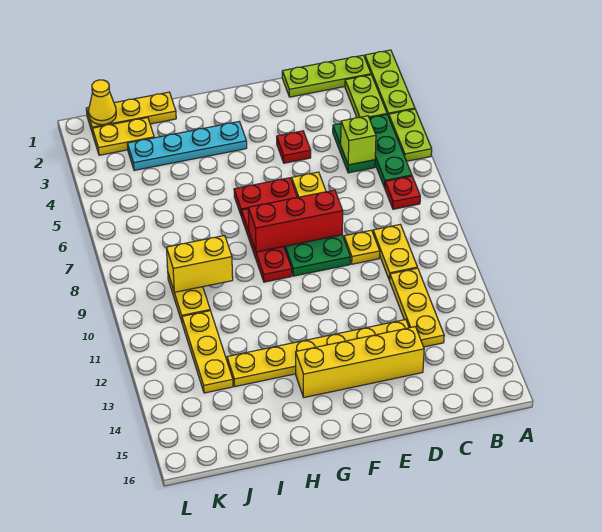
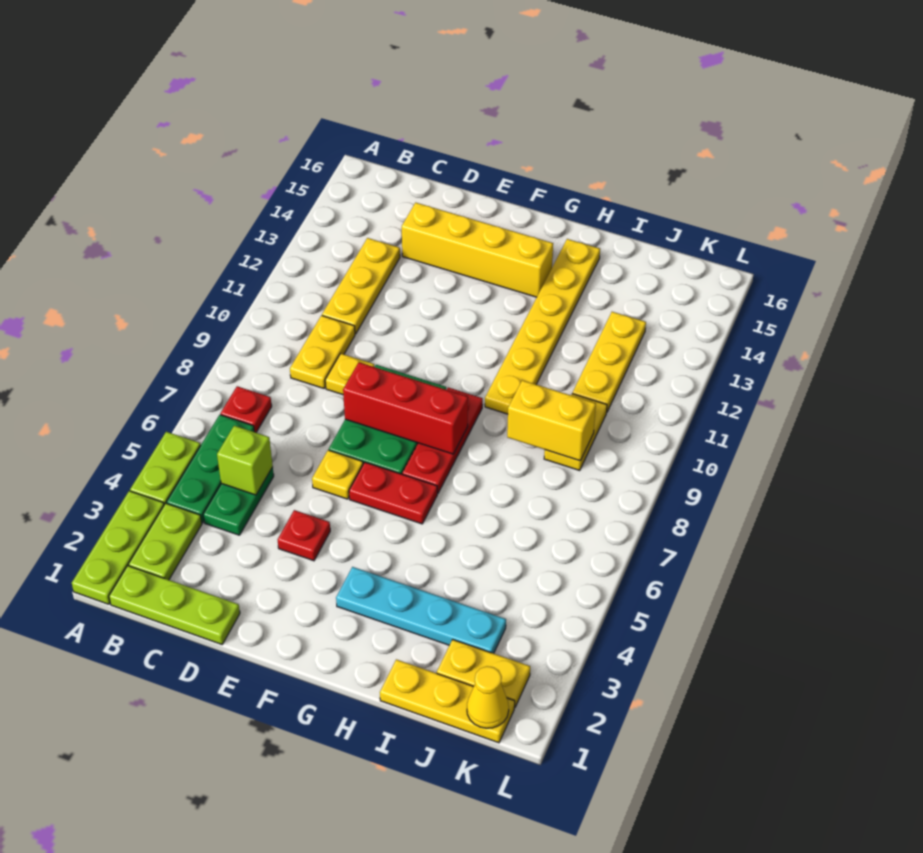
yellow 1x6 plate [227,320,409,387] -> yellow 1x6 plate turned to [485,239,600,414]

